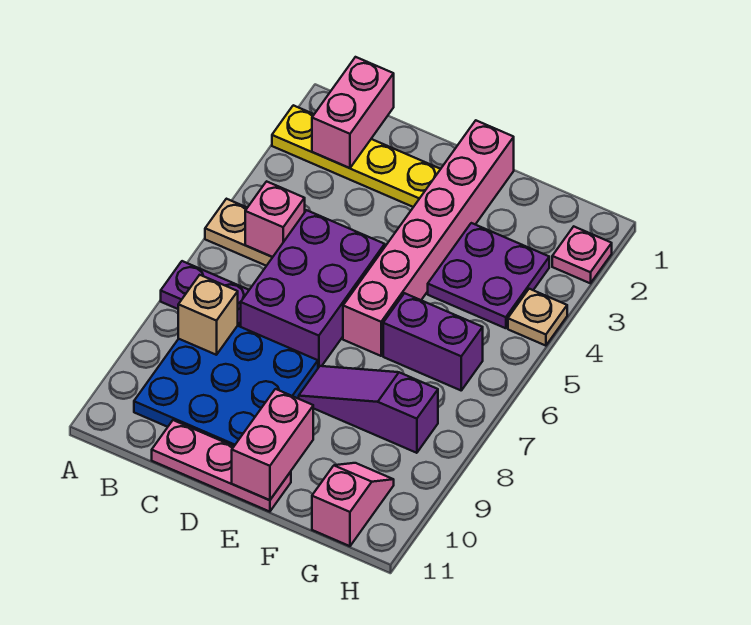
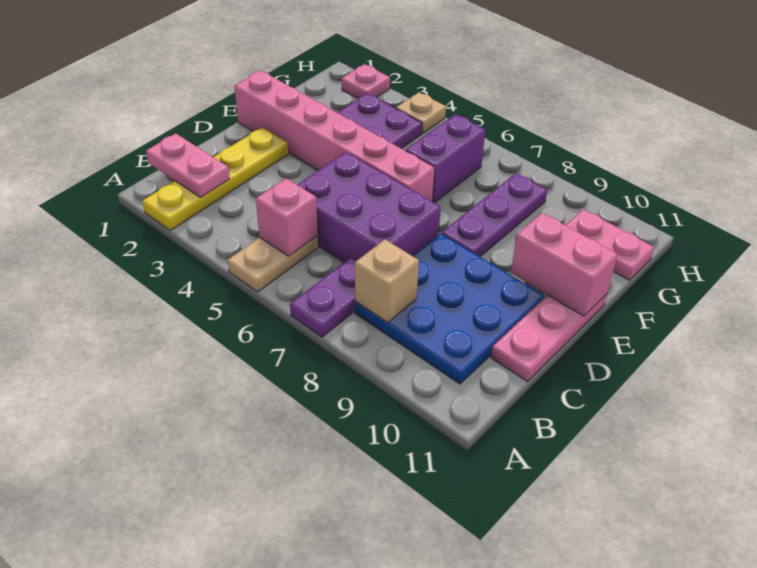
pink 1x2 brick [312,57,394,168] -> pink 1x2 plate [146,133,230,197]
purple 1x3 slope [299,366,438,453] -> purple 1x3 plate [441,173,547,257]
pink 1x2 slope [312,463,394,546] -> pink 1x2 plate [566,209,654,280]

